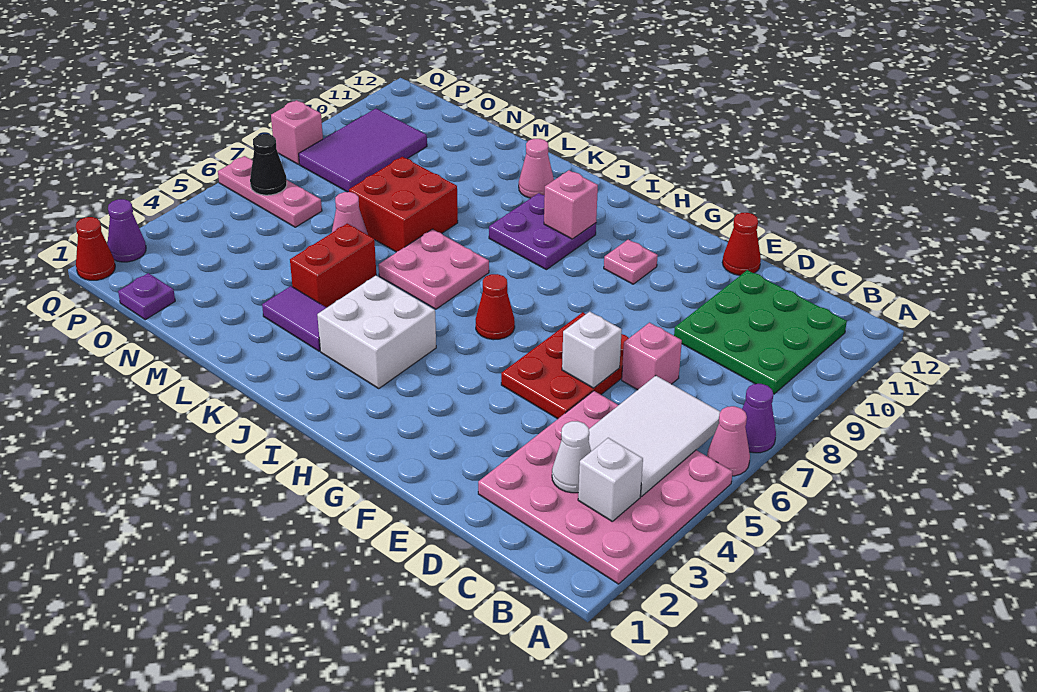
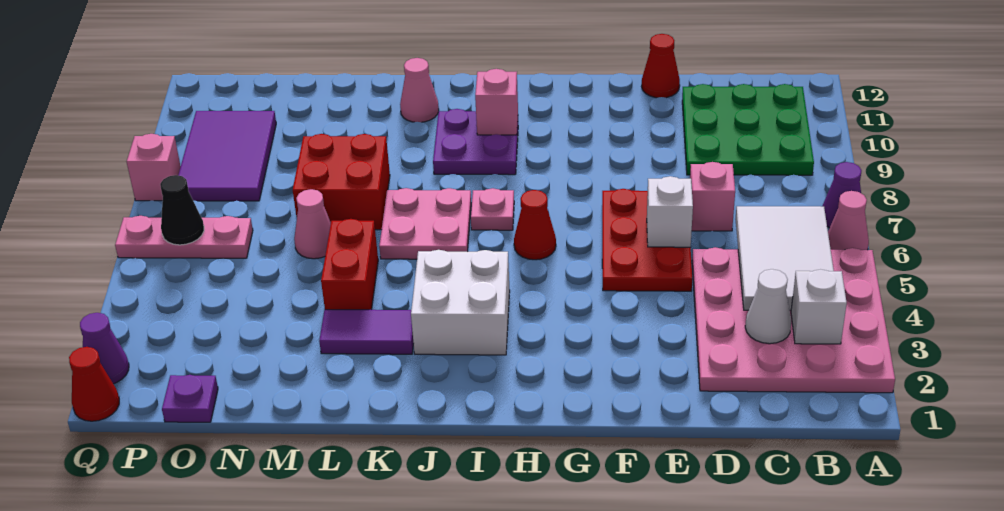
pink 1x1 plate [604,240,658,284] -> pink 1x1 plate moved to [471,188,514,230]

